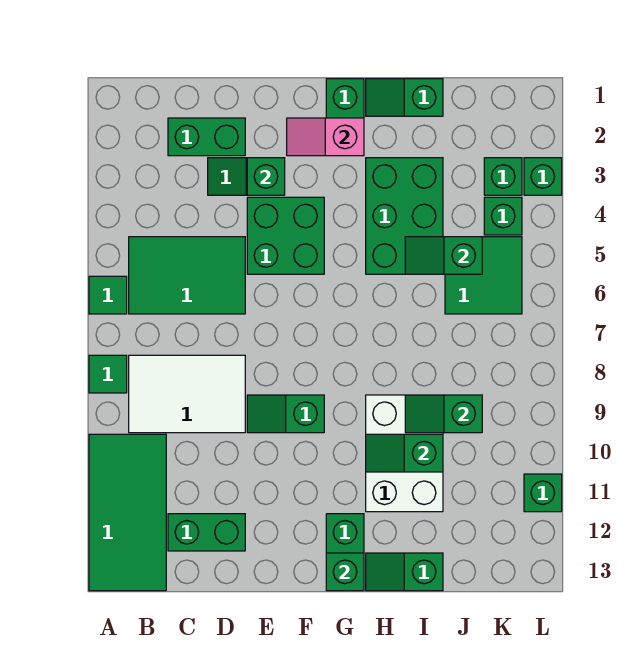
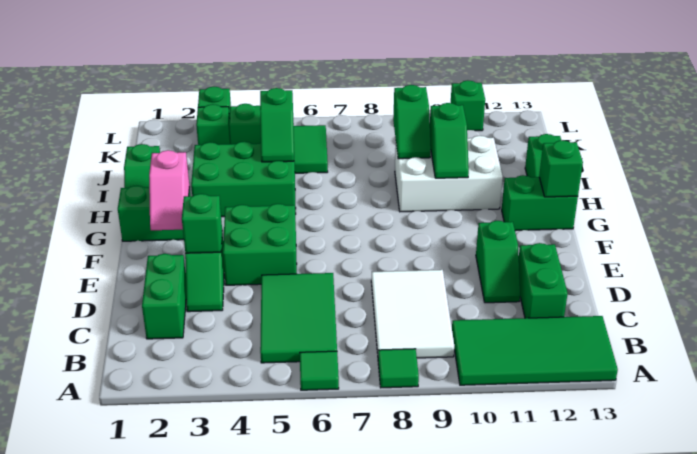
green 1x2 slope [247,395,324,433] -> green 1x2 slope moved to [476,221,520,303]

